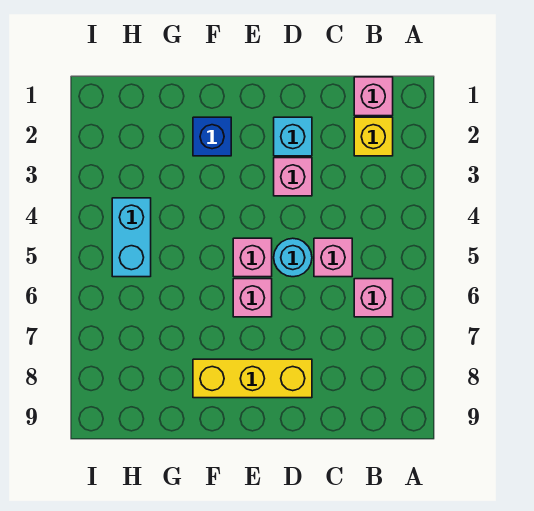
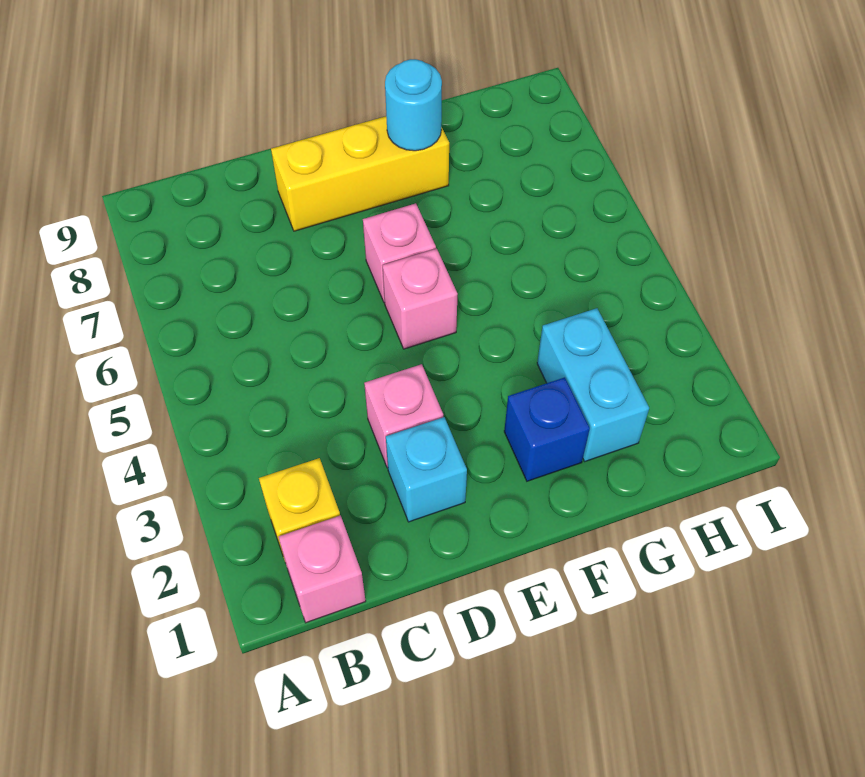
pink 1x1 brick [354,279,393,317] -> none
pink 1x1 brick [314,238,352,277] -> none
cyan 1x1 round brick [274,238,312,277] -> cyan 1x1 round brick moved to [385,59,442,151]
cyan 1x2 brick [112,198,151,277] -> cyan 1x2 brick moved to [537,308,649,461]

